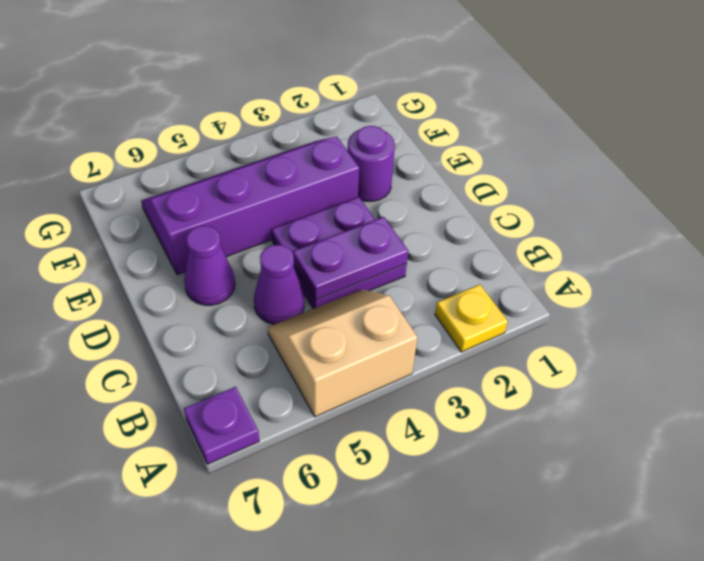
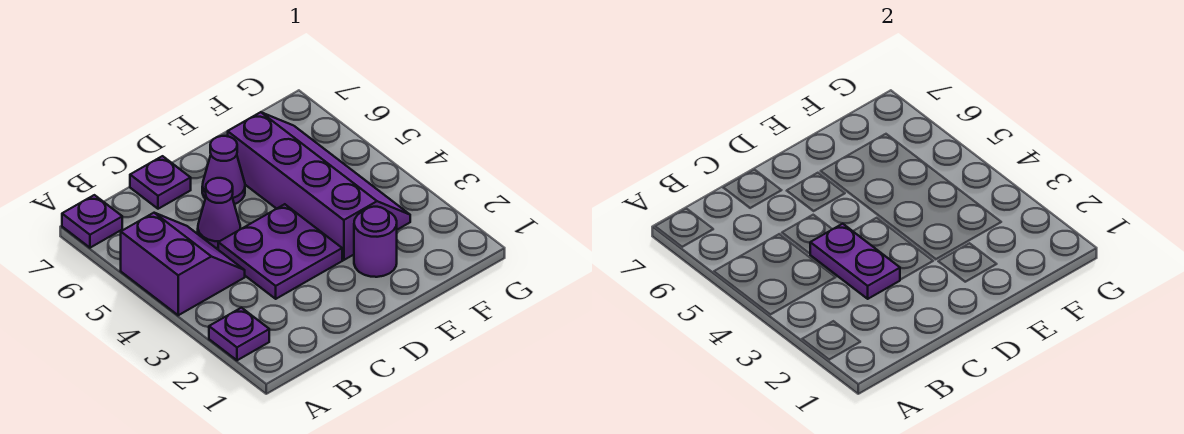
yellow 1x1 plate [435,285,508,352] -> purple 1x1 plate [209,308,269,360]
tan 2x2 slope [268,290,417,417] -> purple 2x2 slope [121,213,245,315]
none -> purple 1x1 plate [130,156,191,209]

